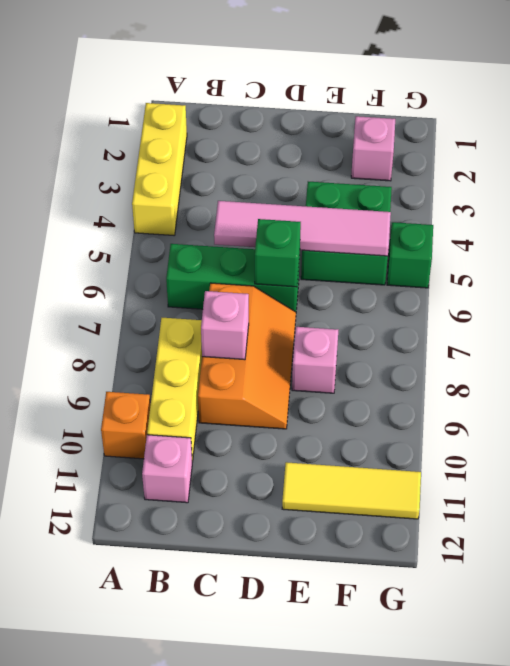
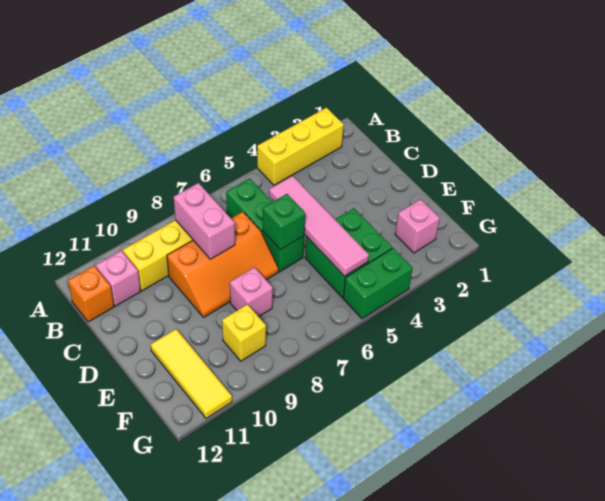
orange 1x1 brick [101,392,151,459] -> orange 1x1 brick moved to [68,266,114,322]
pink 1x1 brick [201,291,249,360] -> pink 1x2 brick [174,183,235,259]
none -> yellow 1x1 brick [222,304,266,361]
green 1x1 brick [387,222,433,288] -> green 1x2 brick [343,248,413,319]

